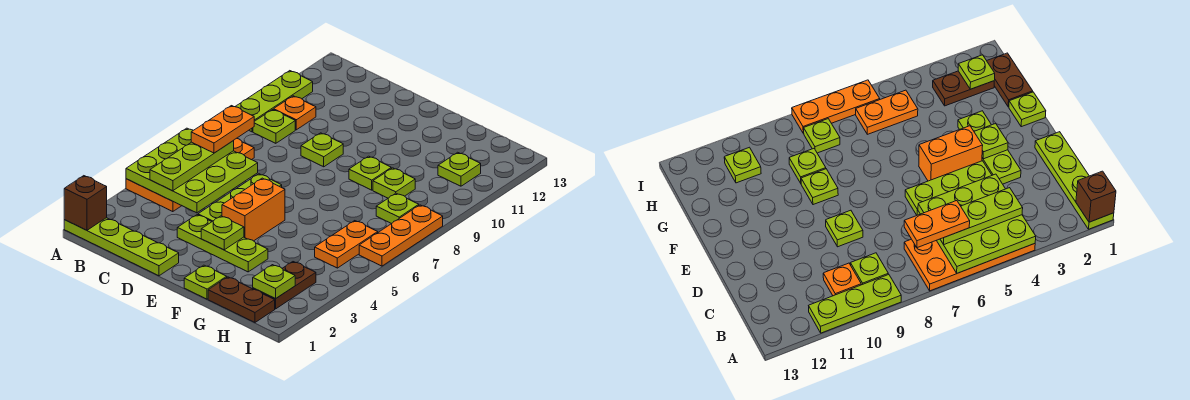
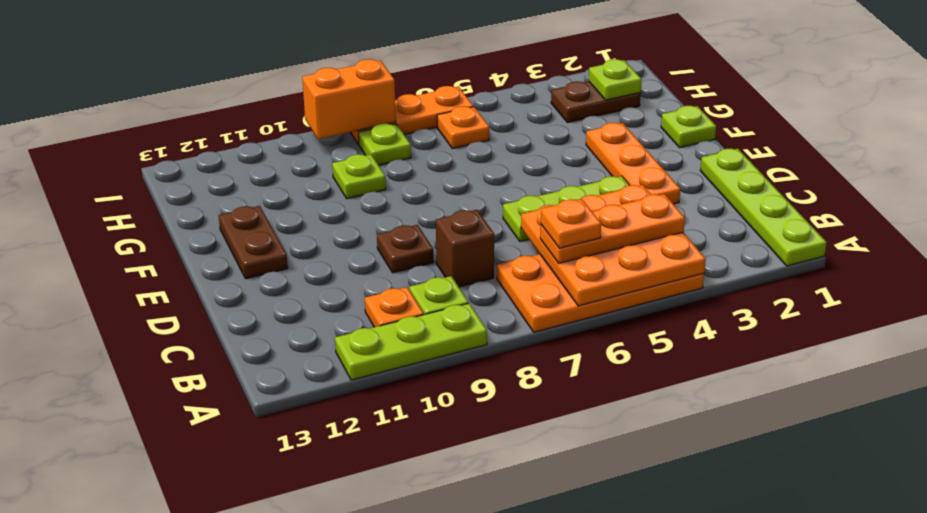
brown 1x1 brick [64,176,107,230] -> brown 1x1 brick moved to [436,210,494,287]
lime 3x3 plate [126,128,258,213] -> orange 3x3 plate [521,185,706,306]
lime 1x3 plate [150,141,234,191] -> orange 1x3 plate [540,194,685,263]
orange 1x2 plate [191,106,254,153] -> orange 1x1 plate [541,199,601,248]
lime 1x3 plate [177,215,268,272] -> orange 1x3 plate [586,123,680,204]
lime 1x1 plate [301,133,343,167] -> brown 1x1 plate [377,225,434,273]
lime 1x1 plate [201,216,244,250] -> none
orange 1x2 brick [222,178,285,241] -> orange 1x2 brick moved to [302,59,396,139]
lime 1x1 plate [349,156,391,190] -> none
brown 1x2 plate [208,277,275,322] -> brown 1x2 plate moved to [219,206,288,279]
orange 1x2 plate [315,221,378,268] -> orange 1x1 plate [437,106,489,149]
lime 1x1 plate [438,152,481,186] -> none

